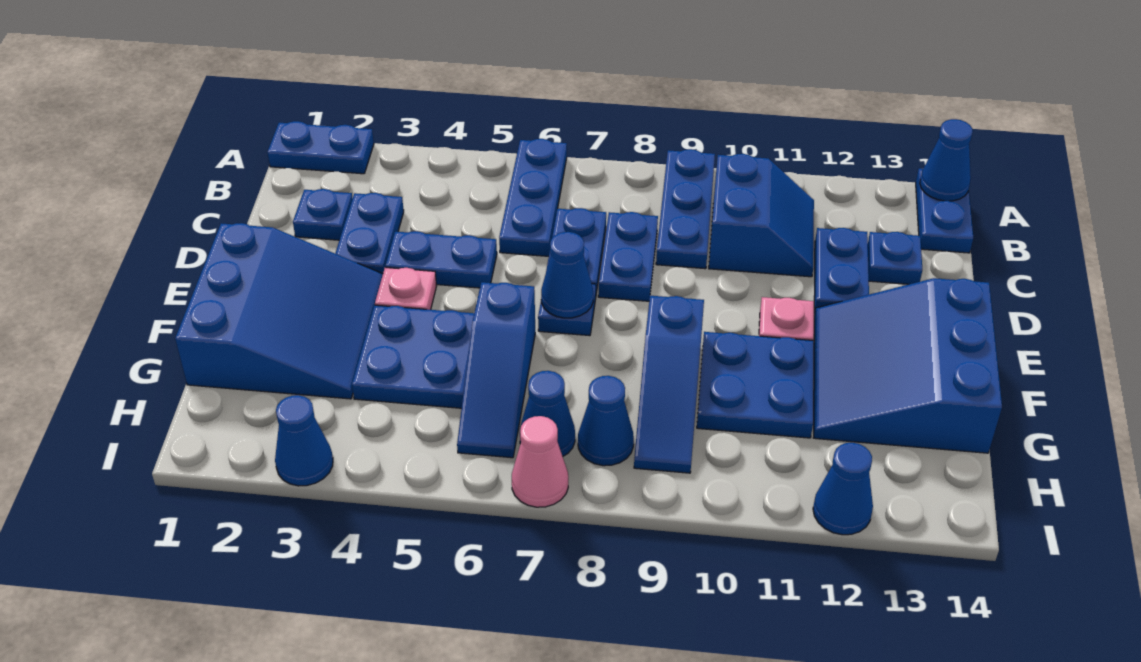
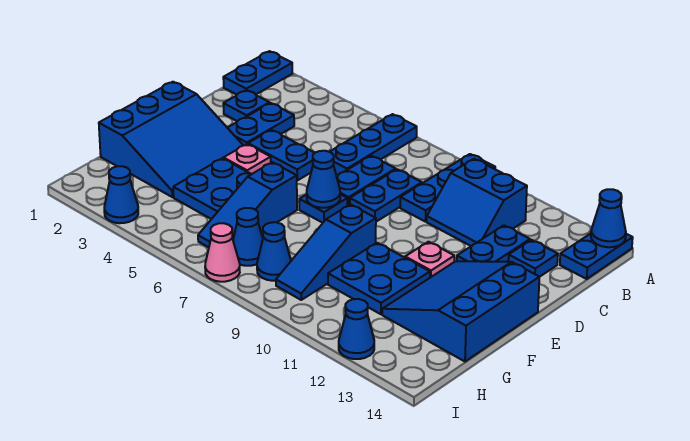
blue 1x2 plate [267,121,374,174] -> blue 1x2 plate turned to [223,51,292,95]
blue 2x2 slope [709,154,814,277] -> blue 2x2 slope turned to [427,159,527,246]

